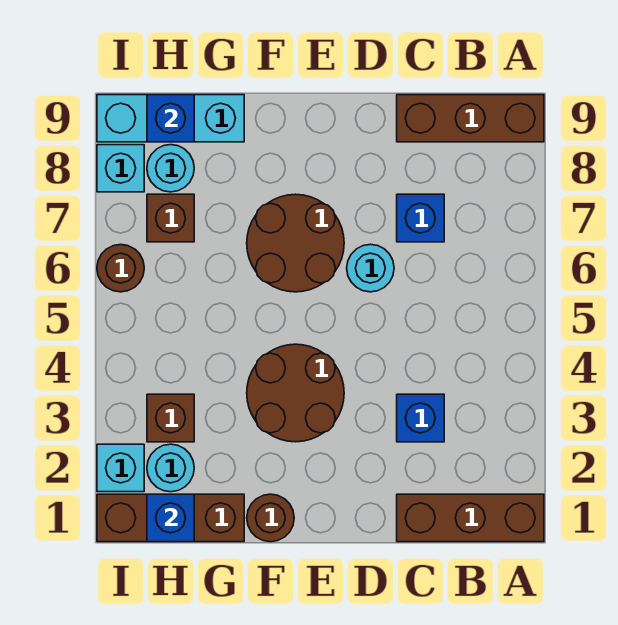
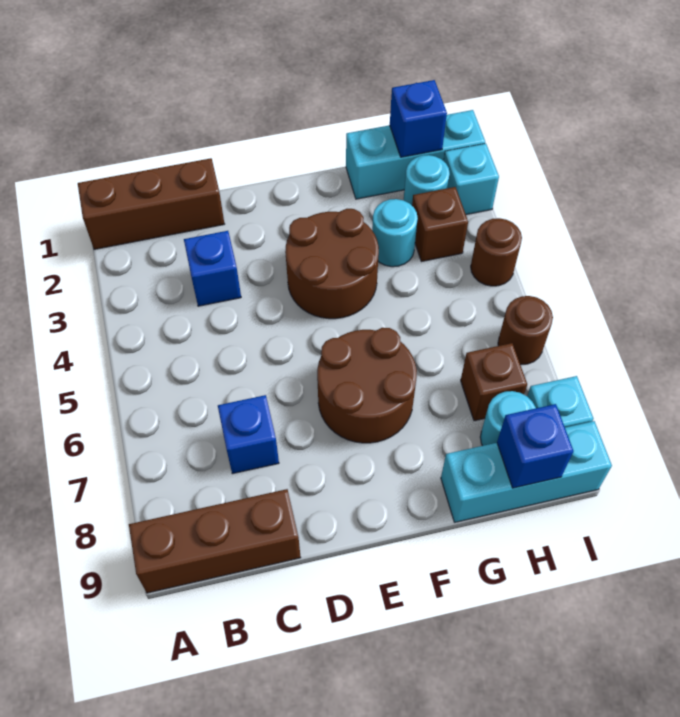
cyan 1x1 round brick [347,244,394,292] -> cyan 1x1 round brick moved to [372,199,418,267]
brown 1x1 round brick [247,494,294,542] -> brown 1x1 round brick moved to [471,218,522,286]
brown 1x3 brick [97,494,244,542] -> cyan 1x3 brick [346,110,485,199]

